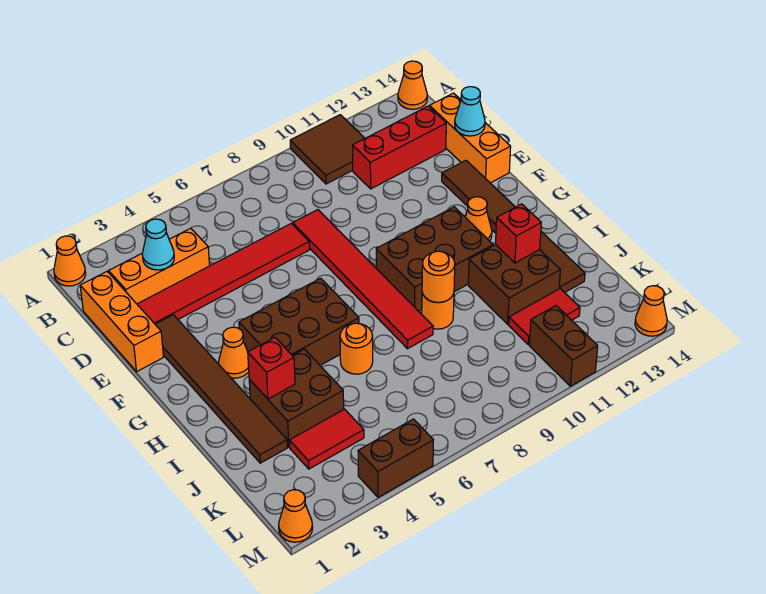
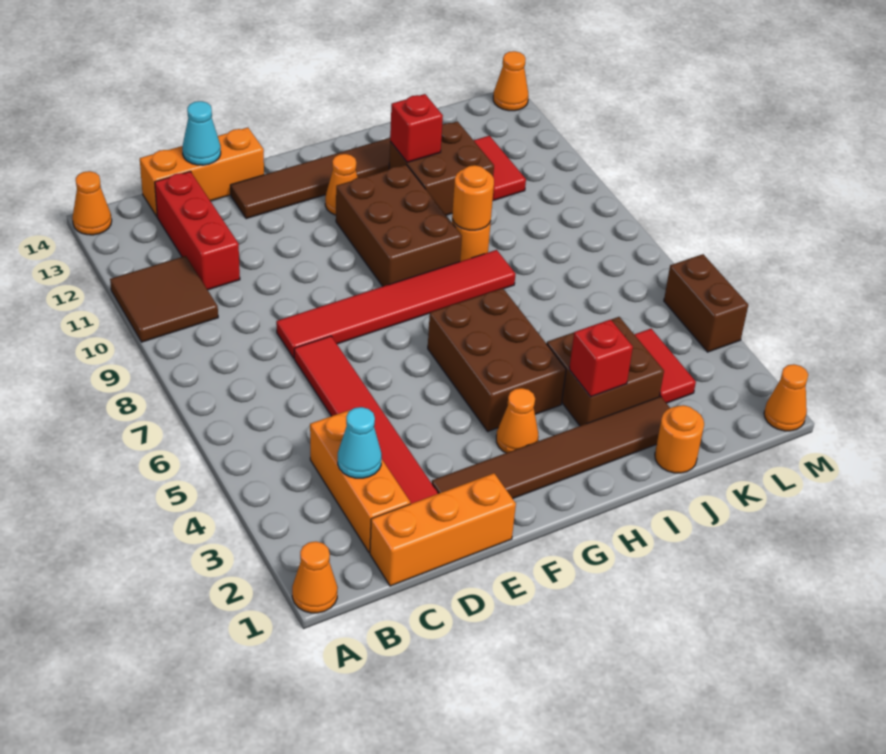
orange 1x1 round brick [340,323,373,374] -> orange 1x1 round brick moved to [655,405,704,473]
brown 1x2 brick [529,306,598,386] -> none

